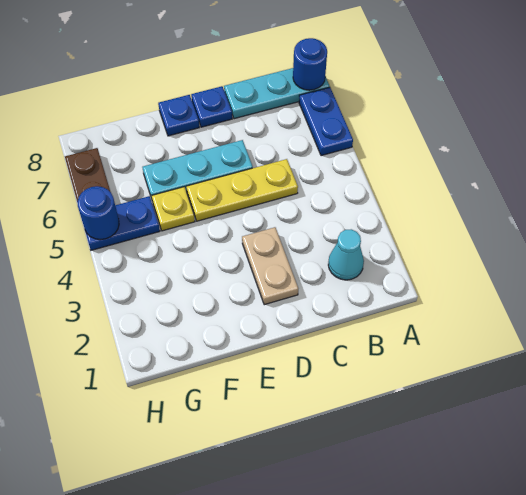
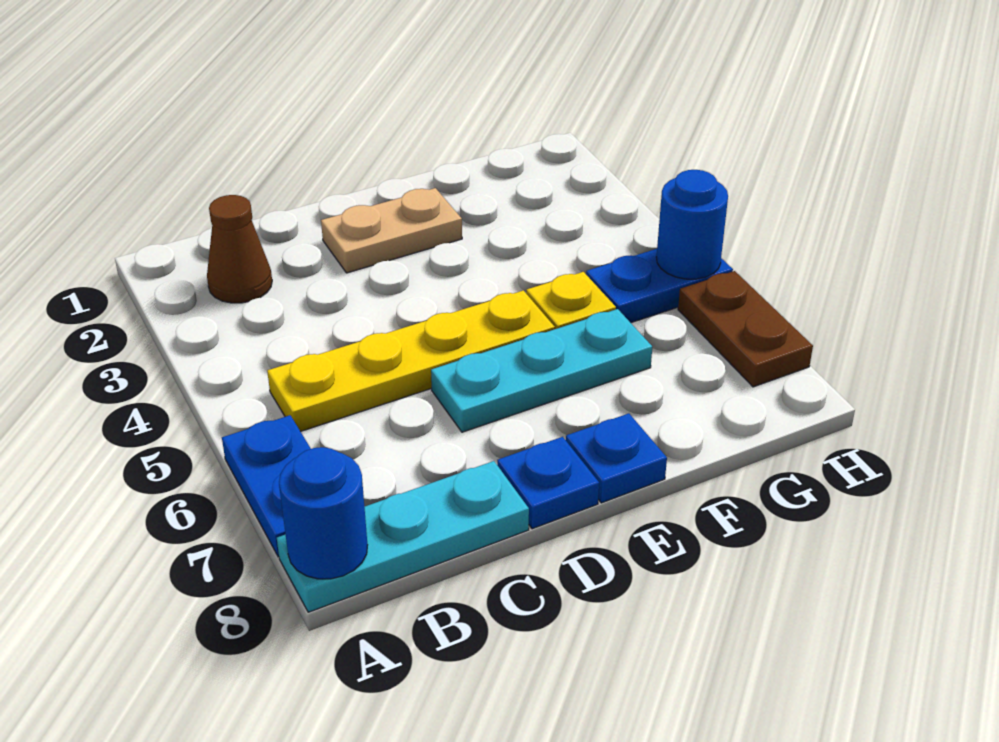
cyan 1x1 cone [328,229,364,280] -> brown 1x1 cone [207,195,272,303]
yellow 1x3 plate [186,159,298,221] -> yellow 1x4 plate [267,290,555,431]
tan 1x2 plate [242,227,298,305] -> tan 1x2 plate turned to [321,188,462,273]

